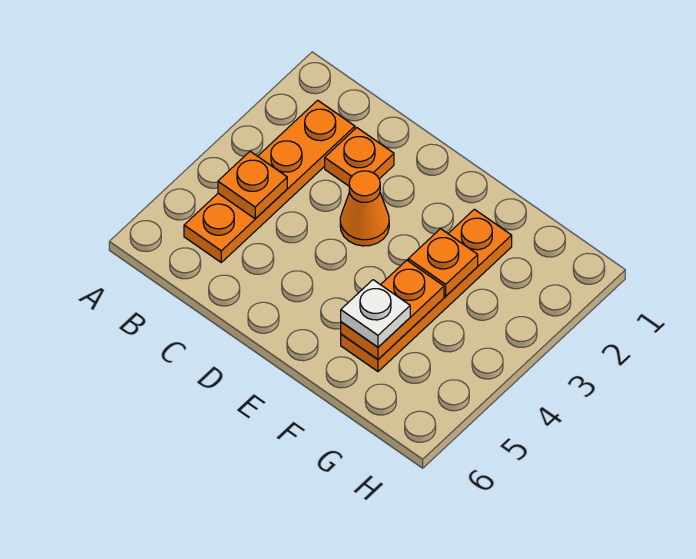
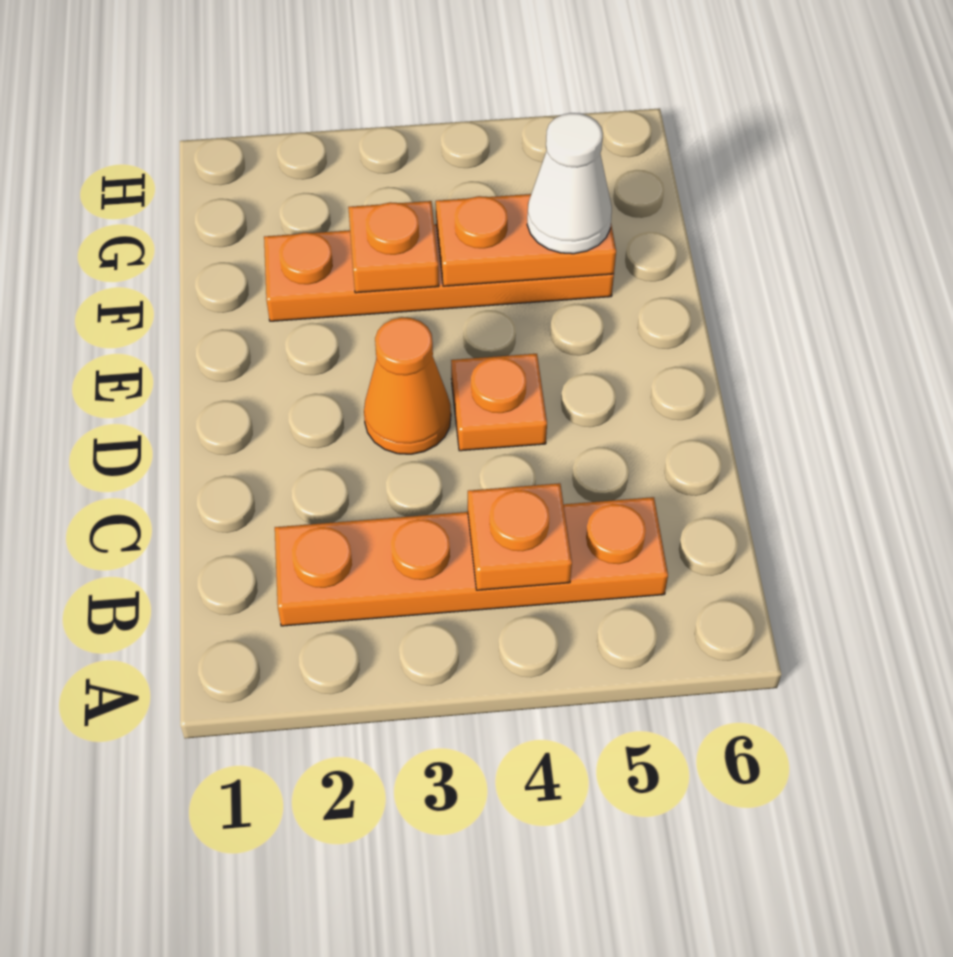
orange 1x1 plate [325,128,394,186] -> orange 1x1 plate moved to [451,354,547,451]
white 1x1 plate [341,280,410,347] -> white 1x1 cone [527,113,612,254]

